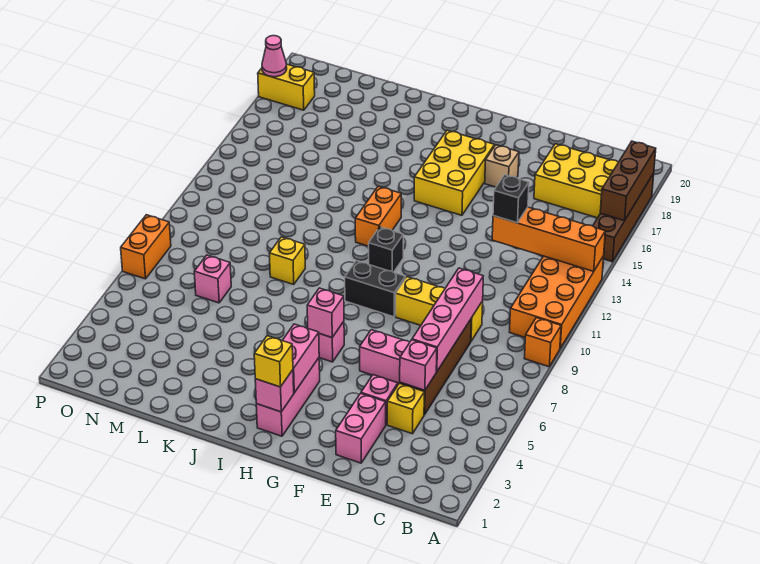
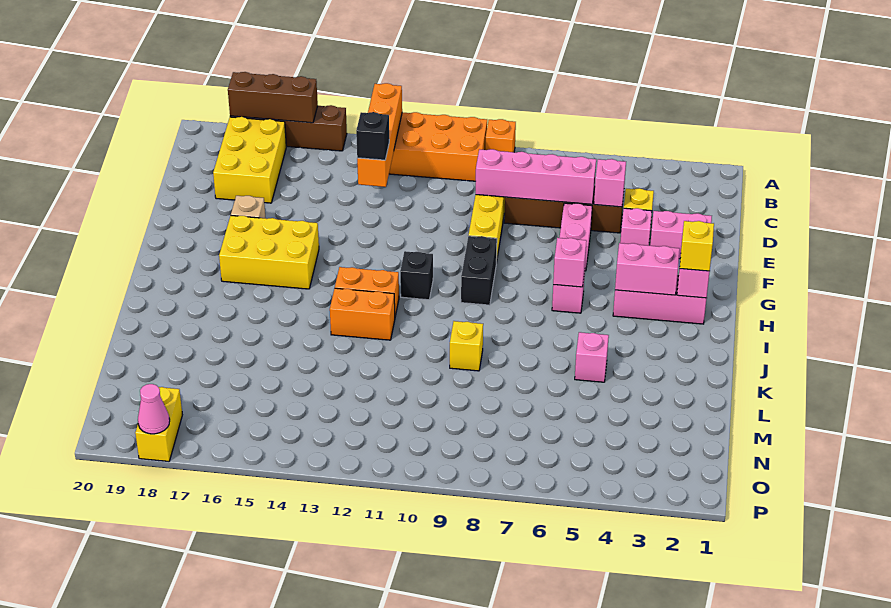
pink 1x1 brick [194,255,231,303] -> pink 1x1 brick moved to [575,332,609,382]
orange 1x2 brick [121,215,171,279] -> orange 1x2 brick moved to [330,288,395,340]

